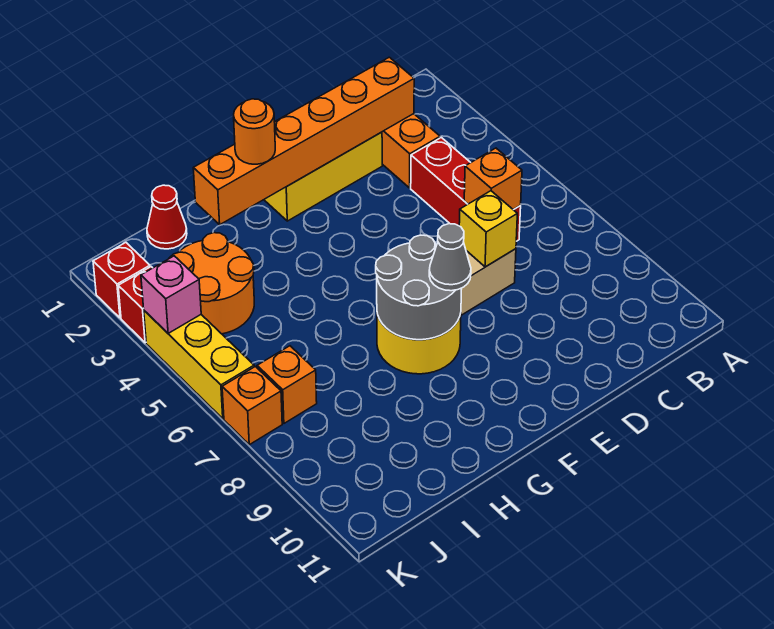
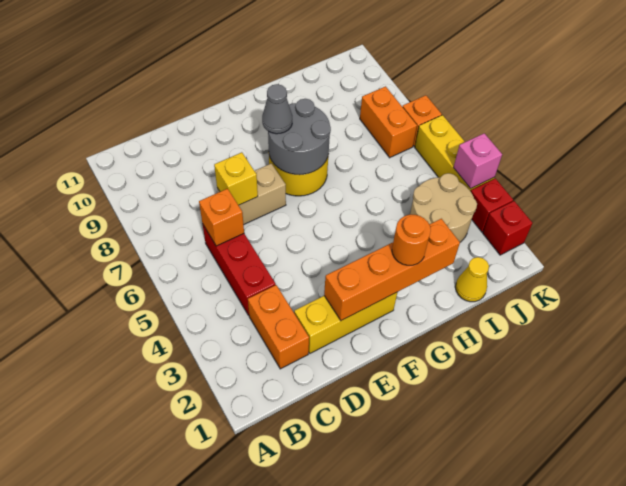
orange 1x6 brick [193,57,414,224] -> orange 1x4 brick [324,219,460,321]
red 1x1 cone [147,185,187,249] -> yellow 1x1 cone [455,257,489,302]
orange 2x2 round brick [169,233,254,334] -> tan 2x2 round brick [410,173,477,242]
orange 1x1 brick [257,346,317,423] -> orange 1x2 brick [360,86,417,158]

